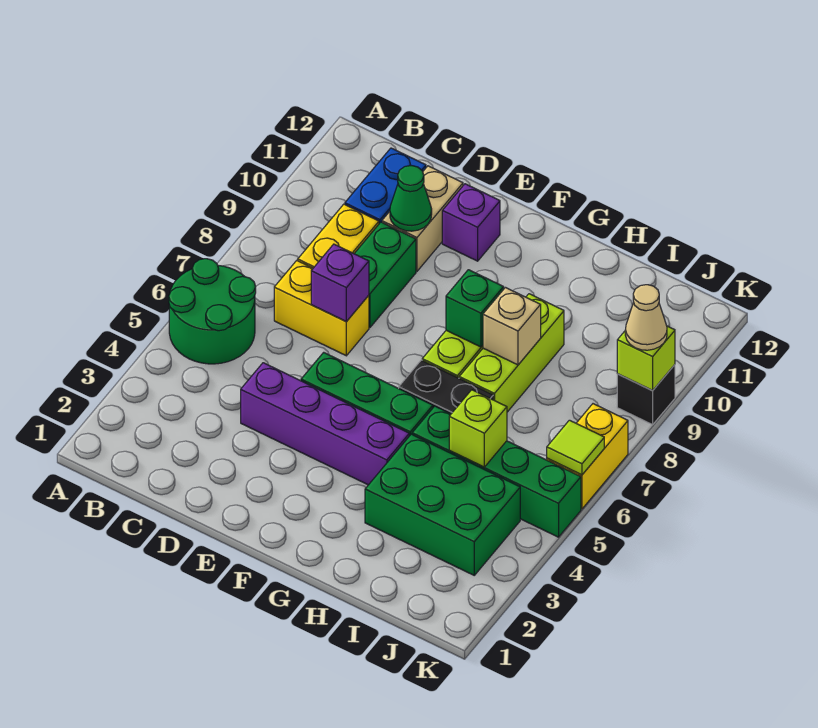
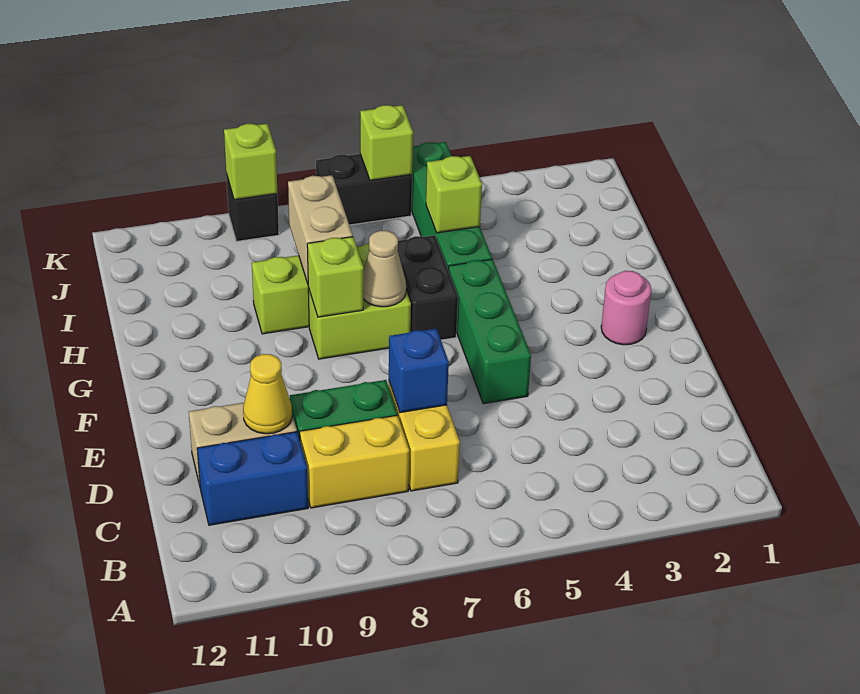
green 2x2 round brick [169,259,256,364] -> none
purple 1x4 brick [241,363,409,485] -> none
purple 1x1 brick [311,244,369,322] -> blue 1x1 brick [389,329,449,413]
green 1x1 cone [390,166,432,231] -> yellow 1x1 cone [243,354,292,434]
purple 1x1 brick [442,184,500,261] -> none
none -> pink 1x1 round brick [601,271,651,345]
green 1x1 brick [446,270,504,347] -> lime 1x1 brick [307,237,364,317]
green 2x3 brick [365,434,520,575] -> none
tan 1x1 brick [483,288,541,365] -> tan 1x2 brick [288,175,353,284]
yellow 1x2 brick [547,404,628,509] -> black 1x2 brick [316,154,412,225]
lime 1x1 tile [547,420,604,475] -> lime 1x1 brick [360,105,413,180]
tan 1x1 cone [625,285,667,350] -> tan 1x1 cone moved to [363,231,406,307]

